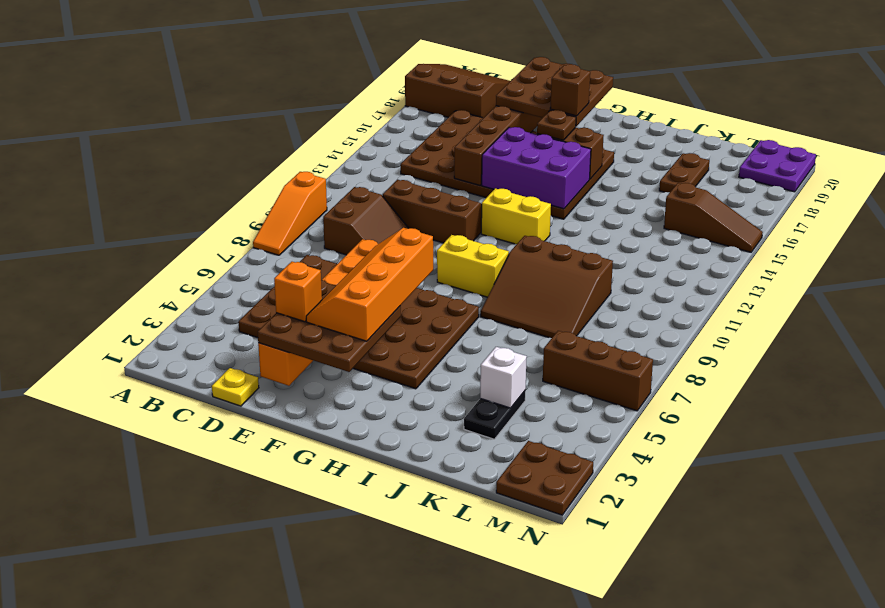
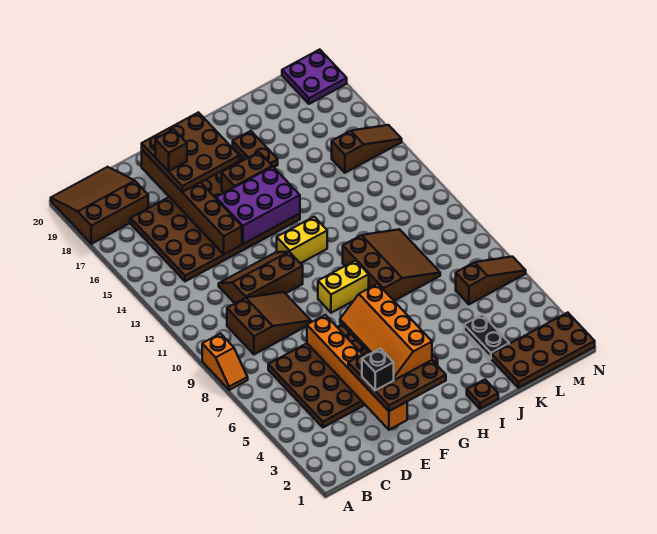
orange 1x3 slope [253,172,327,255] -> orange 1x2 slope [202,334,248,390]
brown 2x2 slope [323,187,408,255] -> brown 2x3 slope [227,292,311,354]
yellow 1x1 plate [212,368,259,406] -> none
orange 1x1 brick [274,262,322,322] -> black 1x1 brick [362,349,394,390]
brown 1x1 plate [537,110,576,140] -> brown 1x1 plate moved to [467,380,498,409]
brown 1x1 brick [550,64,590,116] -> brown 1x1 brick moved to [155,129,187,171]
brown 3x3 slope [481,236,613,338] -> brown 3x3 slope turned to [343,229,440,301]
white 1x1 brick [480,347,527,408] -> none
brown 1x2 plate [659,153,709,192] -> brown 1x2 plate moved to [233,131,278,167]
brown 1x3 brick [543,331,653,411] -> brown 1x3 slope [456,257,526,304]
brown 2x2 plate [496,441,593,515] -> brown 2x4 plate [492,313,595,388]

